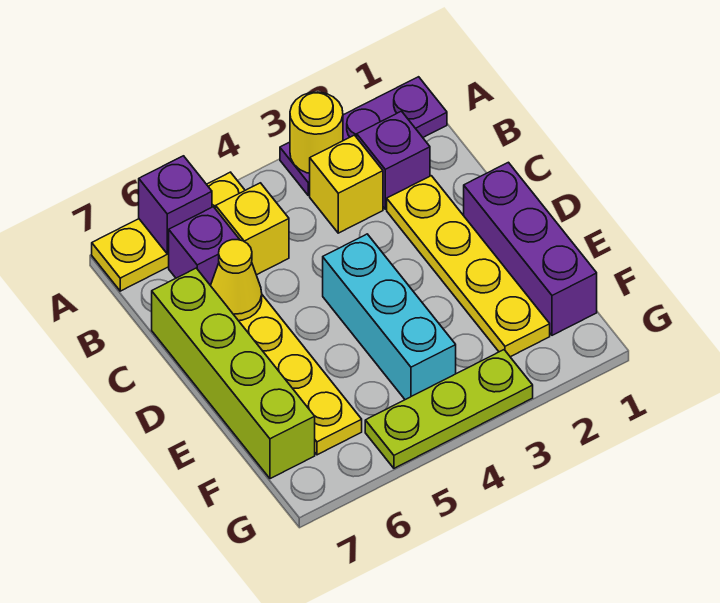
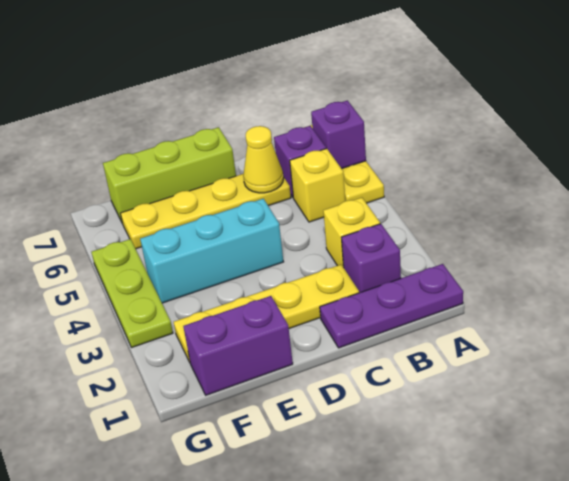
purple 1x3 plate [280,77,447,196] -> purple 1x3 plate turned to [320,264,463,348]
yellow 1x1 round brick [290,92,343,173] -> none
lime 1x4 brick [152,268,315,479] -> lime 1x3 brick [103,127,236,224]
purple 1x3 brick [464,162,597,335] -> purple 1x2 brick [183,296,293,395]

